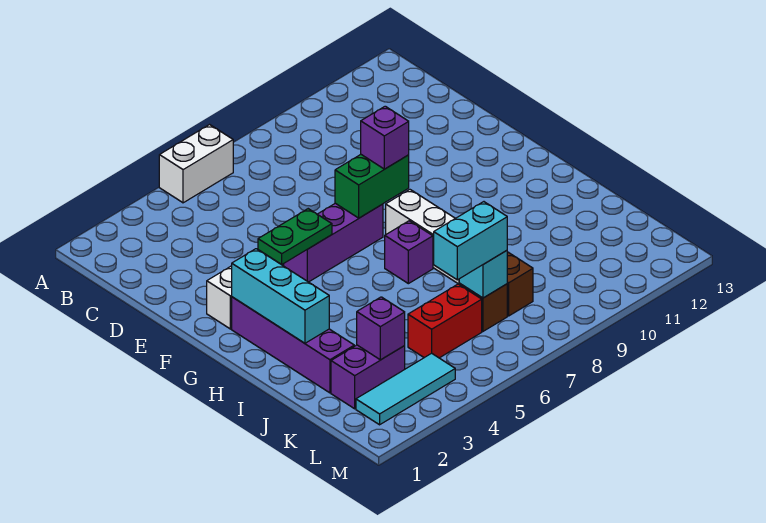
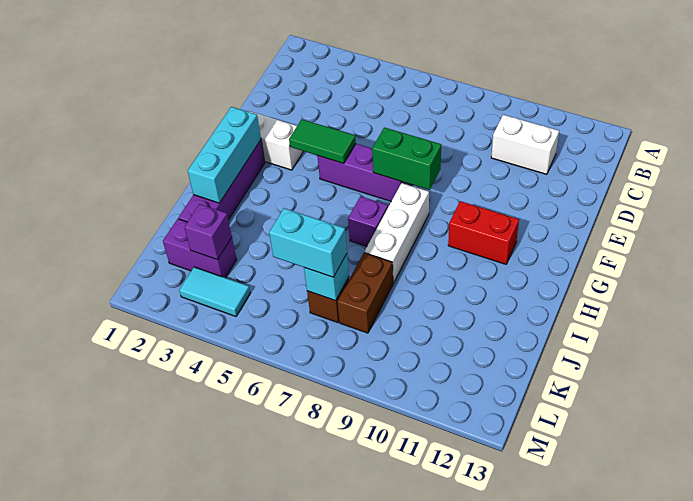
white 1x2 brick [159,125,233,203] -> white 1x2 brick moved to [491,115,559,174]
green 1x2 plate [258,209,332,265] -> green 1x2 tile [289,119,356,163]
purple 1x1 brick [361,106,409,169] -> none
red 1x2 brick [408,284,482,358] -> red 1x2 brick moved to [448,201,519,264]
cyan 1x3 tile [356,353,455,425] -> cyan 1x2 tile [179,267,250,316]

